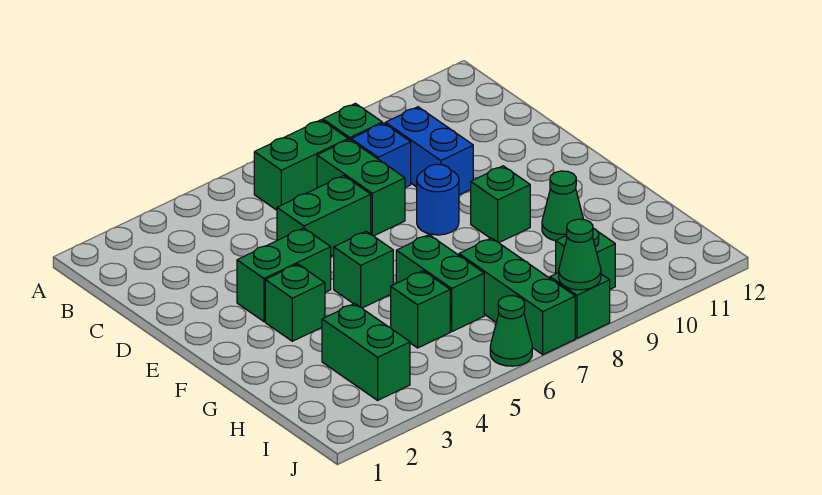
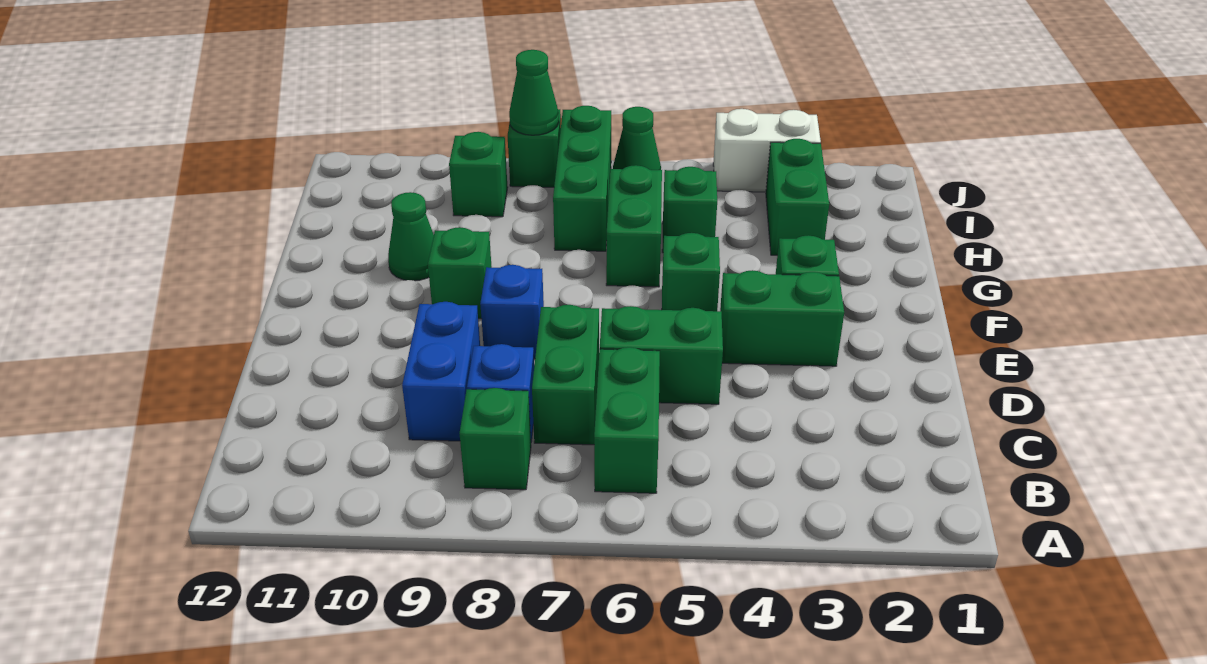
green 1x2 brick [254,120,348,210] -> green 1x2 brick turned to [594,347,660,493]
blue 1x1 round brick [417,164,459,235] -> blue 1x1 brick [480,265,544,359]
none -> white 1x2 brick [713,109,821,192]

